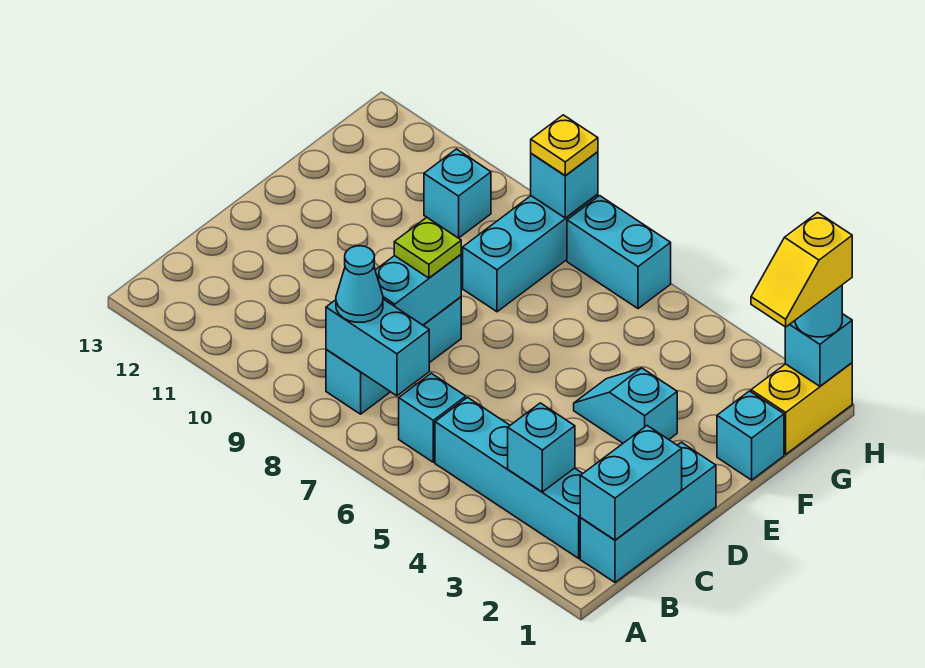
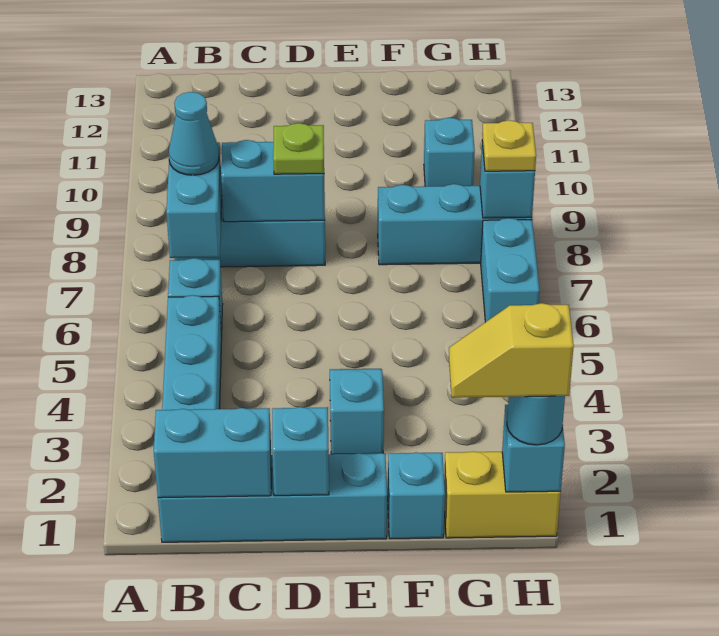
cyan 1x3 brick [580,442,716,582] -> cyan 1x4 brick [158,453,387,542]
cyan 1x1 brick [508,403,575,492] -> cyan 1x1 brick moved to [272,407,329,496]

